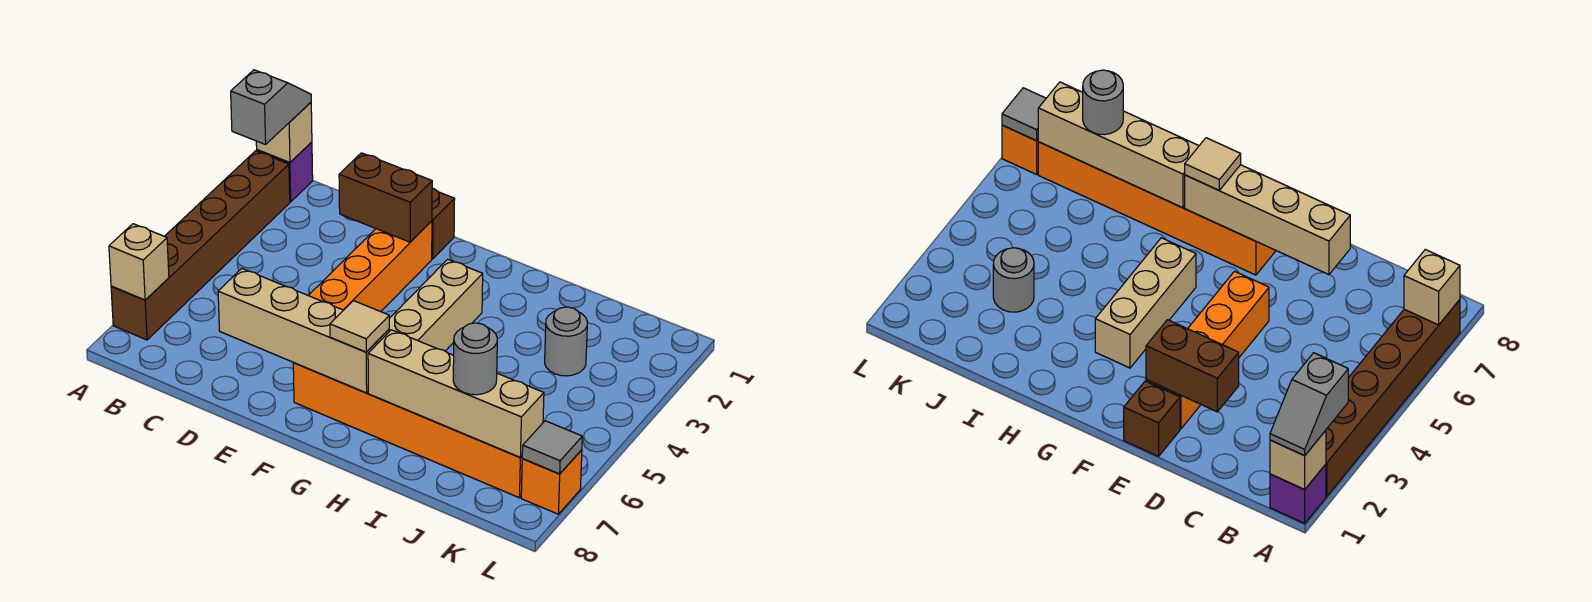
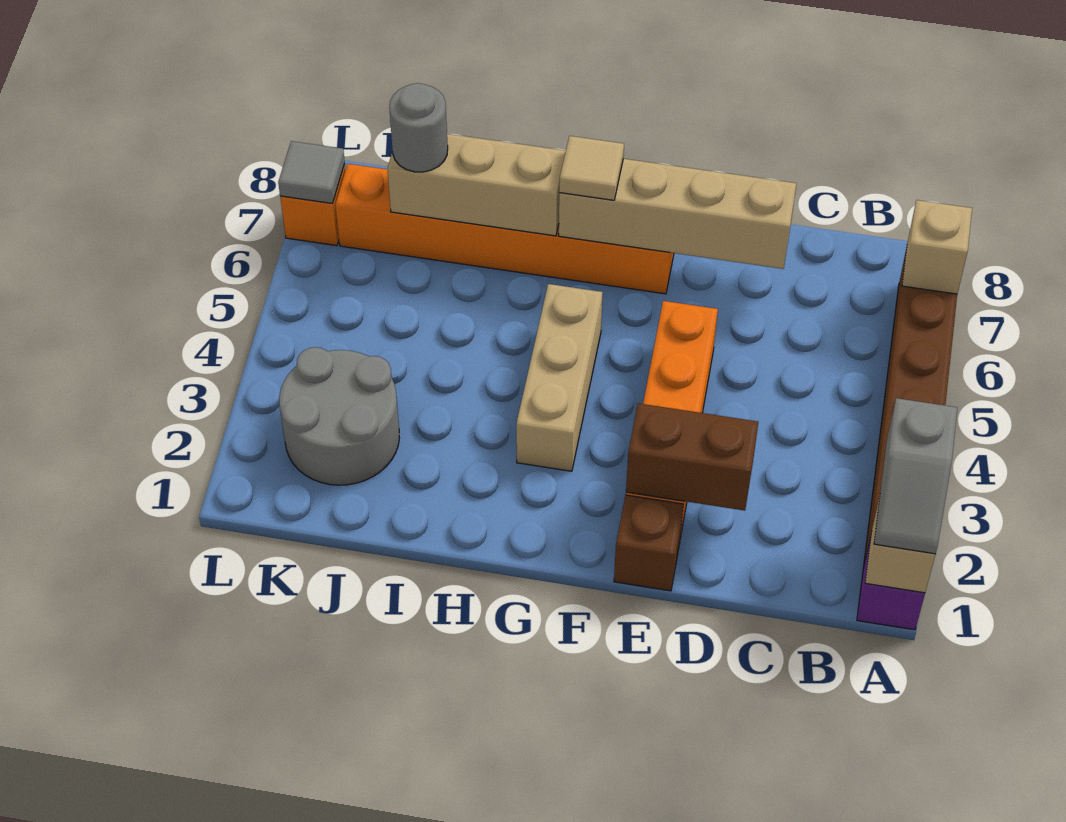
tan 1x4 brick [368,330,544,457] -> tan 1x3 brick [387,134,566,236]
grey 1x1 round brick [545,307,587,376] -> grey 2x2 round brick [279,347,399,485]

